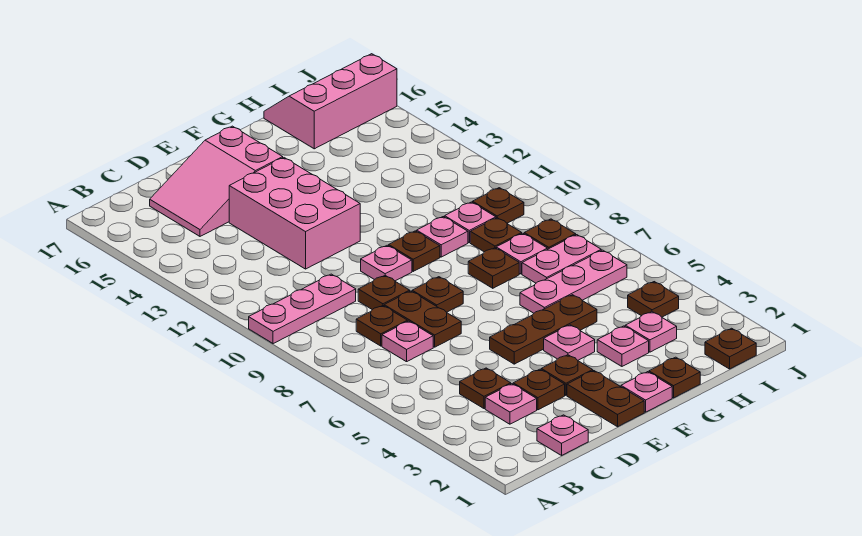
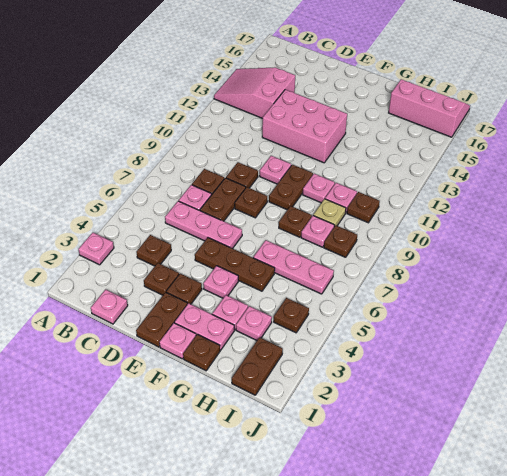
pink 1x3 plate [249,274,356,344] -> pink 1x3 plate moved to [165,201,242,249]
pink 1x1 plate [485,384,537,424] -> pink 1x1 plate moved to [78,233,114,265]
pink 2x3 slope [150,126,283,236] -> pink 2x3 slope moved to [214,68,295,118]
pink 2x3 brick [229,158,360,269] -> pink 2x3 brick turned to [262,89,347,163]
brown 1x1 plate [389,231,440,271] -> brown 1x2 plate [269,165,313,210]
pink 1x2 plate [522,235,601,283] -> pink 1x2 plate moved to [174,303,234,350]
brown 1x1 plate [470,218,522,252] -> tan 1x1 plate [313,199,346,226]
brown 1x1 plate [705,328,756,369] -> brown 1x2 plate [232,337,283,395]

